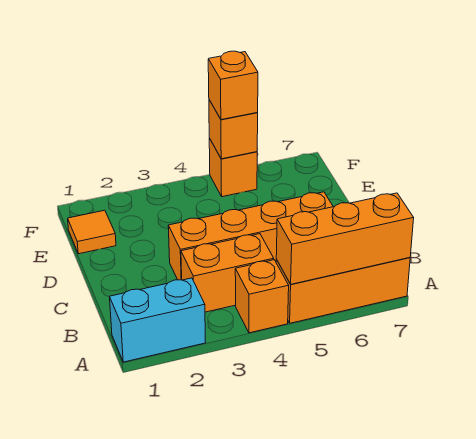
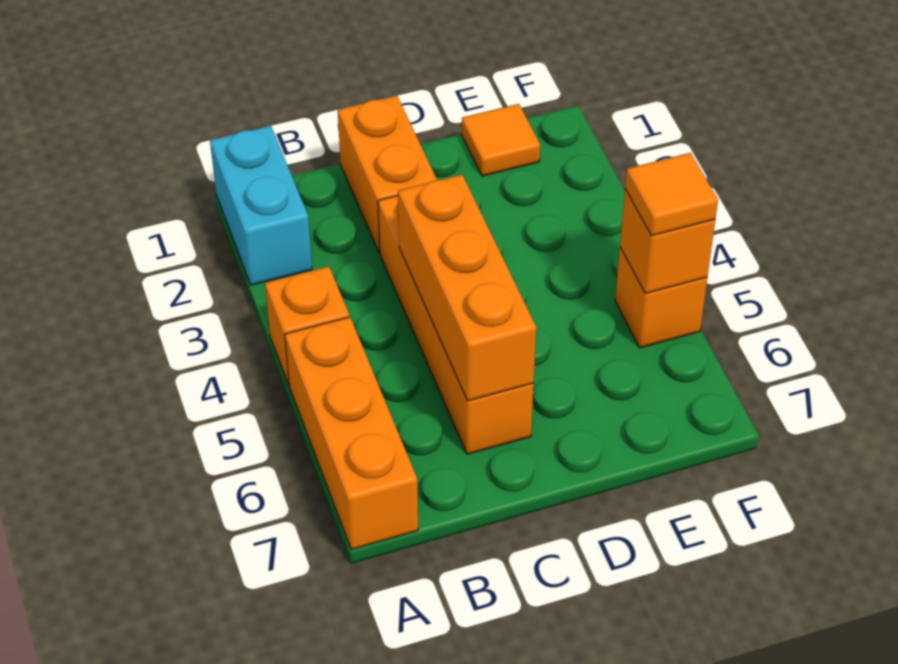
orange 1x3 brick [276,193,414,284] -> orange 1x3 brick moved to [398,175,536,401]
orange 1x2 brick [181,234,274,312] -> orange 1x2 brick moved to [338,96,437,253]
orange 1x1 brick [208,51,258,120] -> orange 1x1 tile [625,153,718,236]

